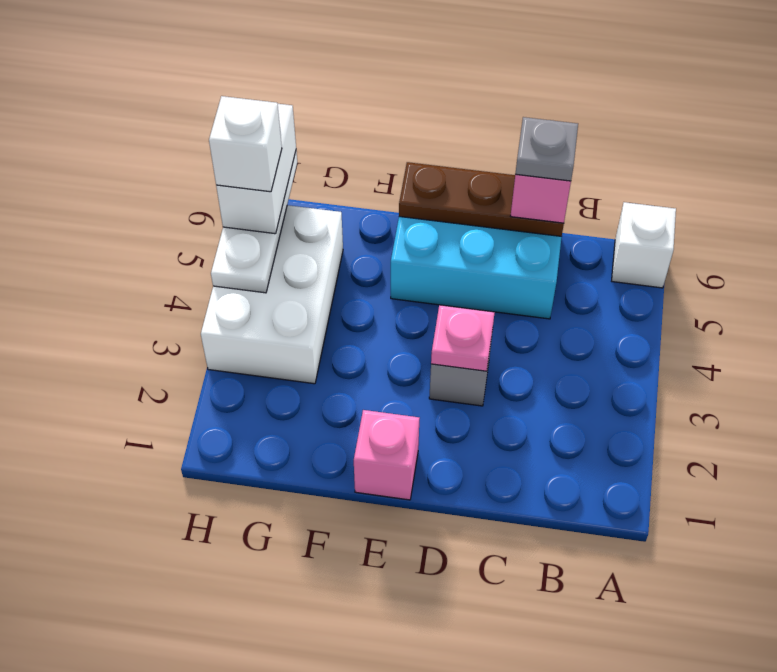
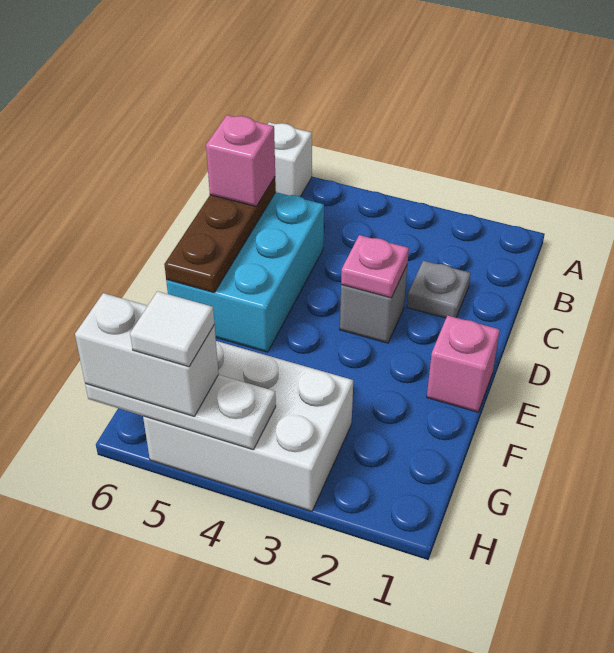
grey 1x1 plate [515,117,578,181] -> grey 1x1 plate moved to [407,261,471,318]
white 1x1 brick [209,96,282,192] -> white 1x1 tile [130,291,215,367]

